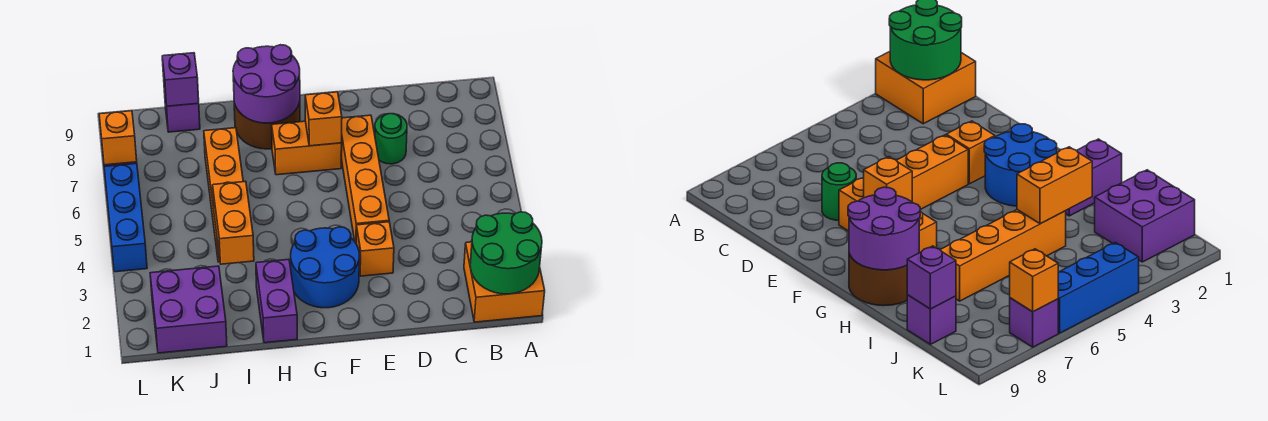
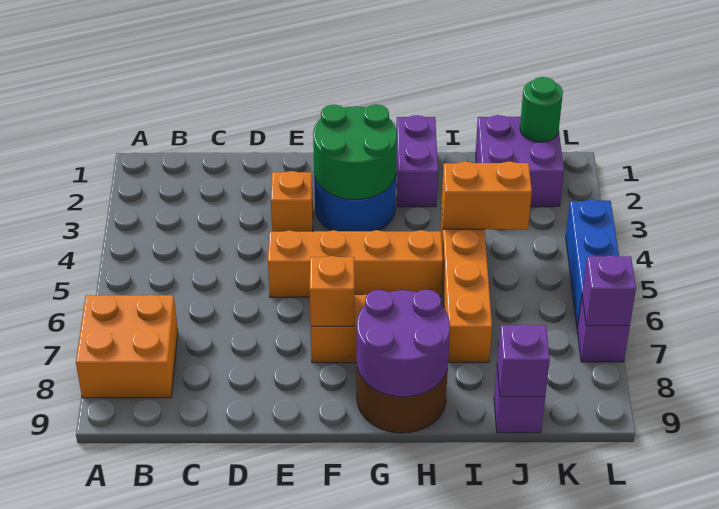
orange 2x2 brick [464,242,545,322] -> orange 2x2 brick moved to [76,295,178,398]
green 2x2 round brick [470,212,542,294] -> green 2x2 round brick moved to [313,104,397,200]
green 1x1 round brick [375,114,407,164] -> green 1x1 round brick moved to [520,77,563,142]
orange 1x4 brick [341,115,389,243] -> orange 1x4 brick turned to [268,230,443,297]
orange 1x2 brick [213,181,254,264] -> orange 1x2 brick turned to [442,161,532,229]
orange 1x1 brick [99,111,137,165] -> purple 1x1 brick [582,255,636,326]

